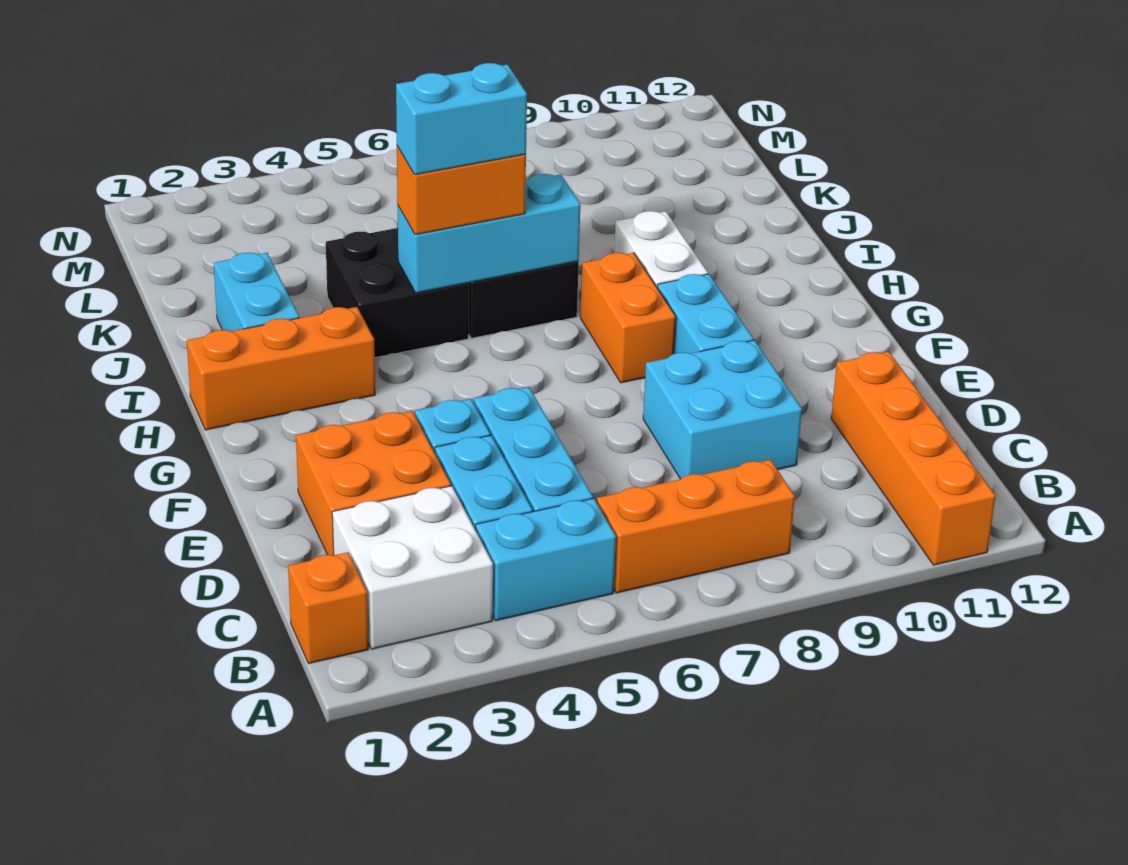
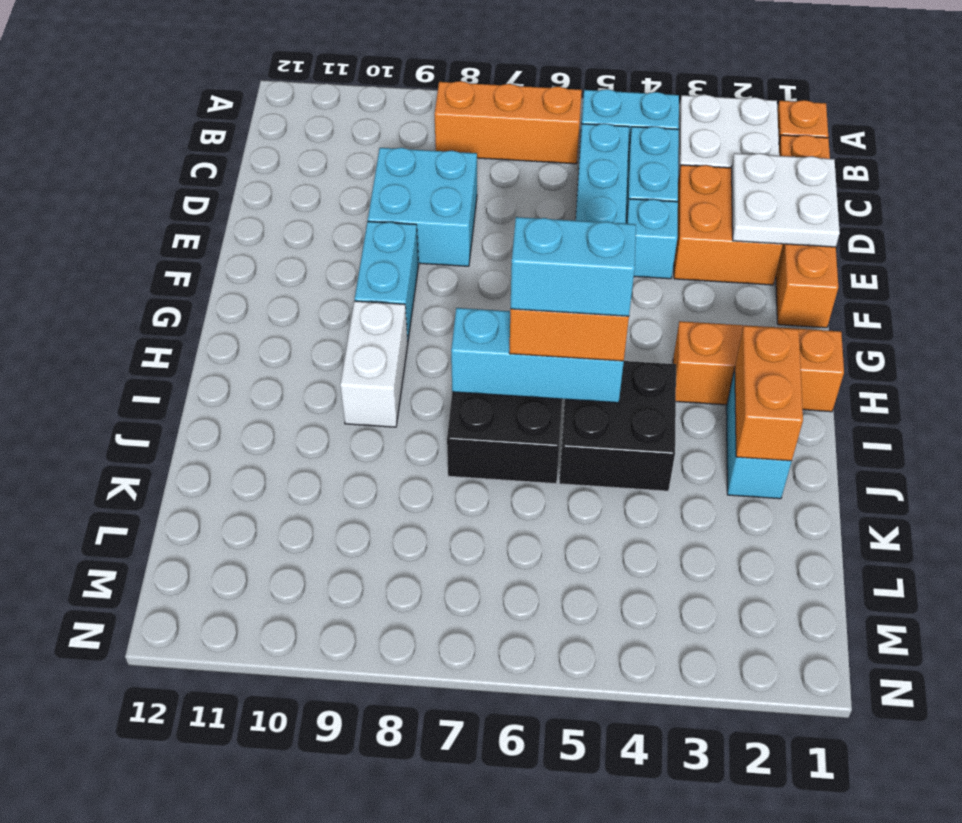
orange 1x4 brick [831,352,996,565] -> orange 1x4 brick moved to [776,135,838,328]
none -> white 2x2 plate [732,153,840,247]
orange 1x2 brick [580,253,676,383] -> orange 1x2 brick moved to [735,326,803,461]

